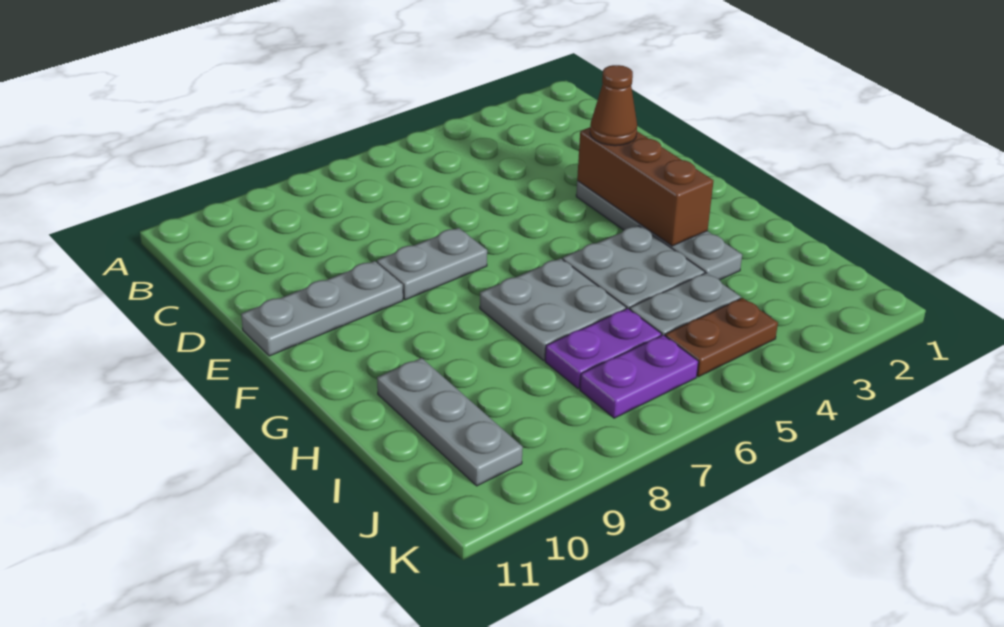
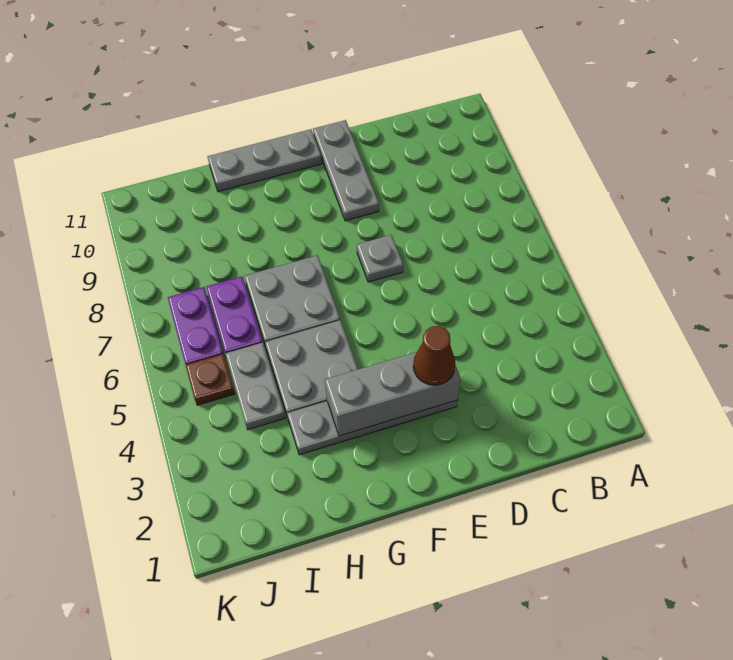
brown 1x3 brick [577,127,714,246] -> grey 1x3 brick [325,352,461,436]
grey 1x2 plate [377,228,487,300] -> grey 1x1 plate [357,235,403,282]
grey 1x3 plate [377,358,523,486] -> grey 1x3 plate moved to [207,129,322,192]
brown 1x2 plate [665,298,778,377] -> brown 1x1 plate [186,354,235,405]

